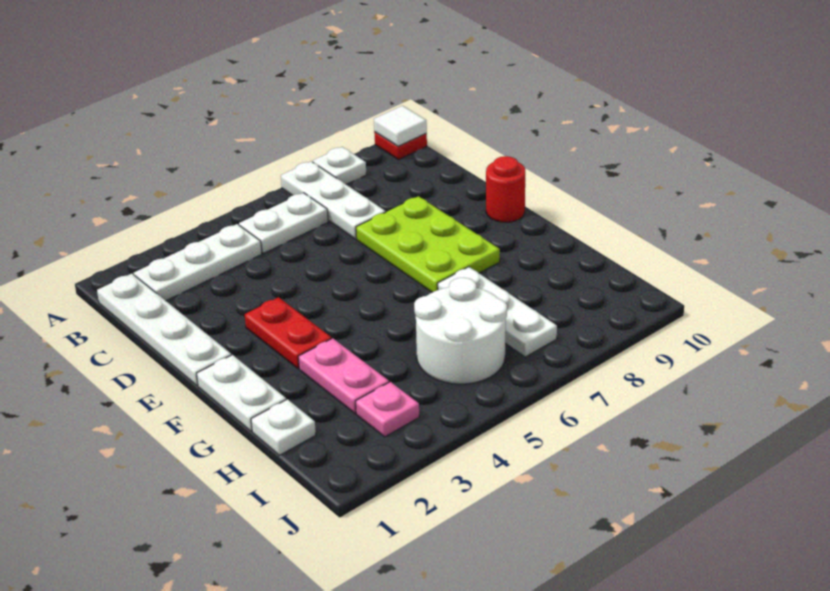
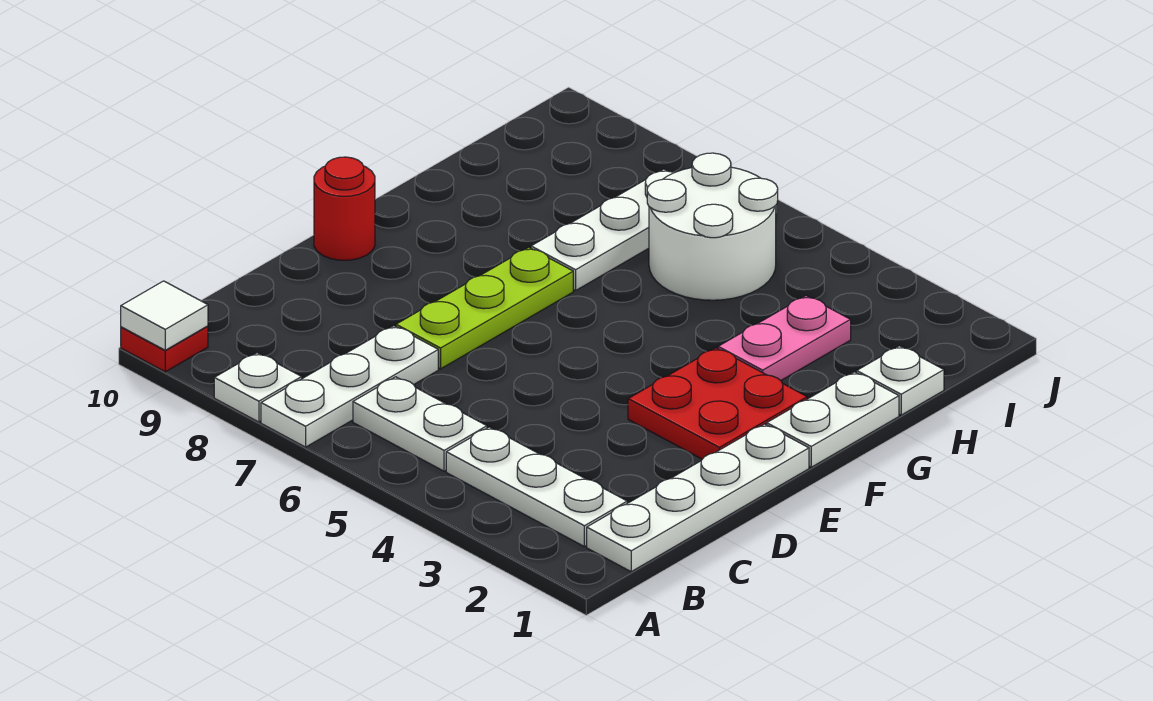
lime 2x3 plate [356,196,500,292] -> lime 1x3 plate [396,247,573,369]
red 1x2 plate [245,297,332,369] -> red 2x2 plate [628,348,807,459]
pink 1x1 plate [356,382,419,437] -> none

